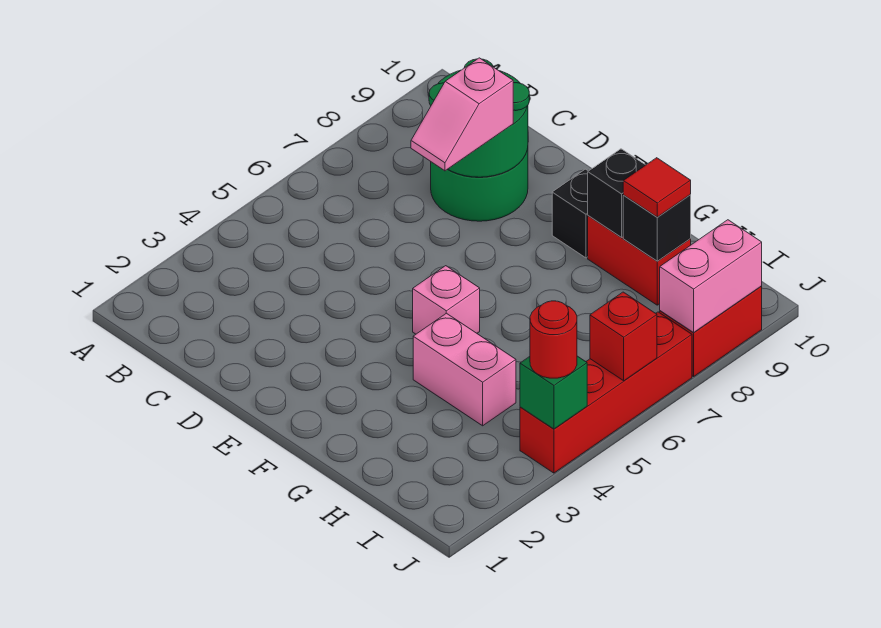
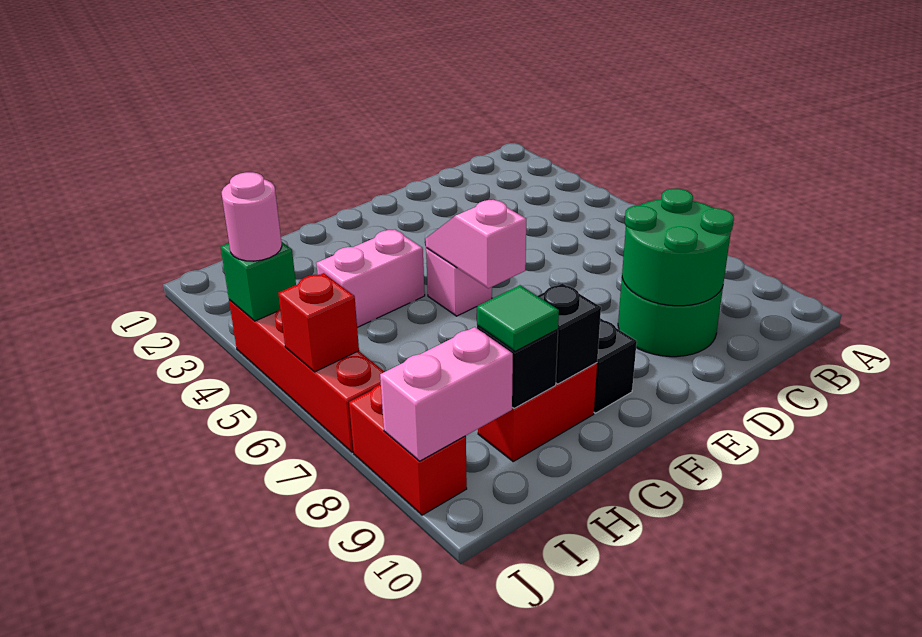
pink 1x2 slope [411,58,513,171] -> pink 1x2 slope moved to [426,200,526,288]
red 1x1 tile [623,158,691,217] -> green 1x1 tile [477,285,559,351]
red 1x1 round brick [530,301,577,378] -> pink 1x1 round brick [222,172,282,261]
pink 1x2 brick [660,220,762,332] -> pink 1x2 brick turned to [380,327,513,461]

